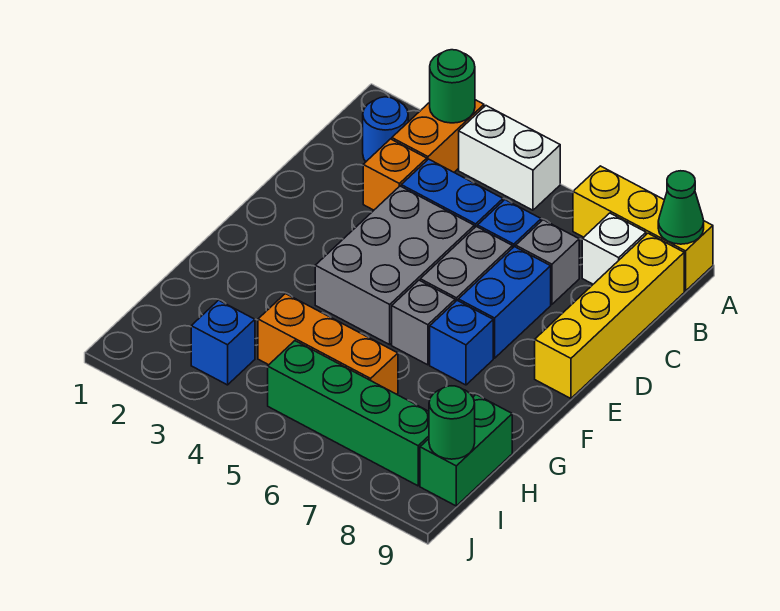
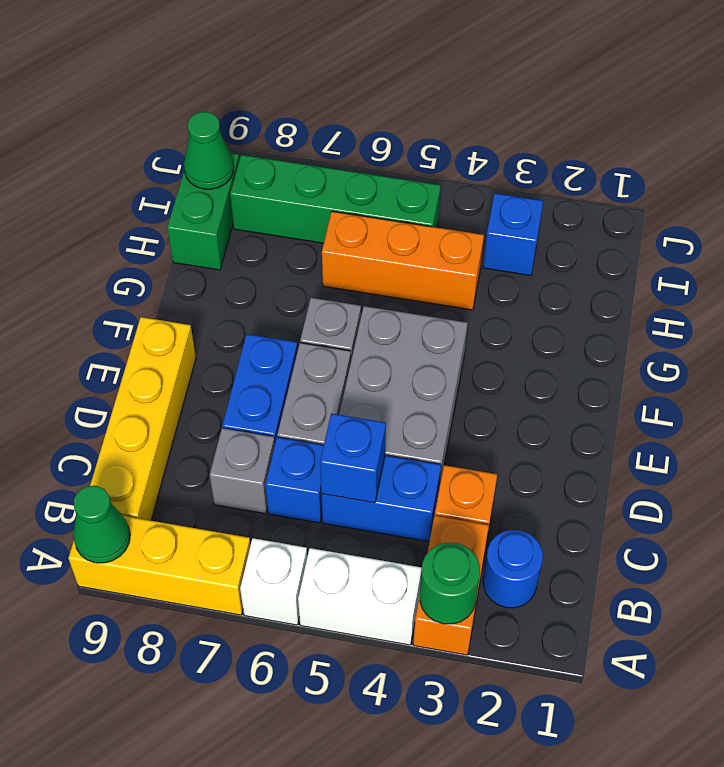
white 1x1 brick [582,213,646,284] -> white 1x1 brick moved to [240,538,307,625]
blue 1x1 brick [430,300,493,385] -> blue 1x1 brick moved to [320,414,386,503]
green 1x1 round brick [429,386,475,459] -> green 1x1 cone [184,112,234,189]

